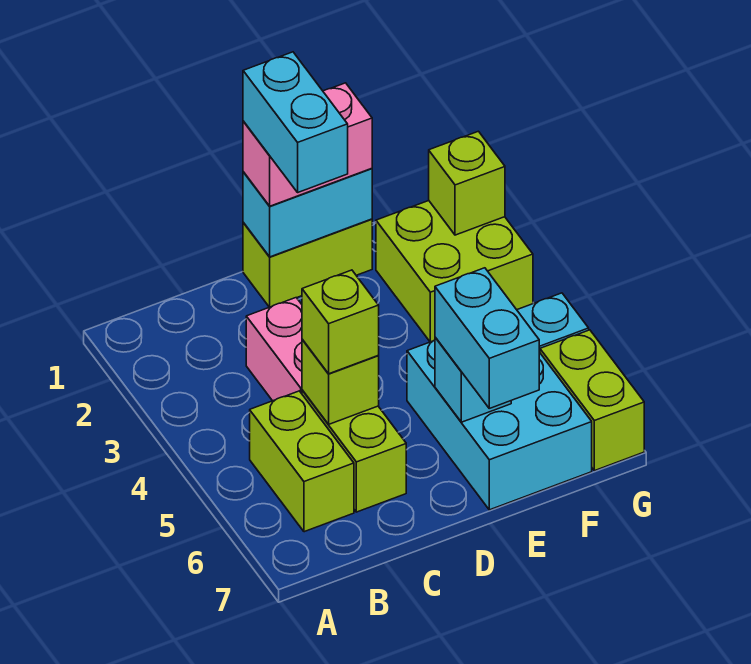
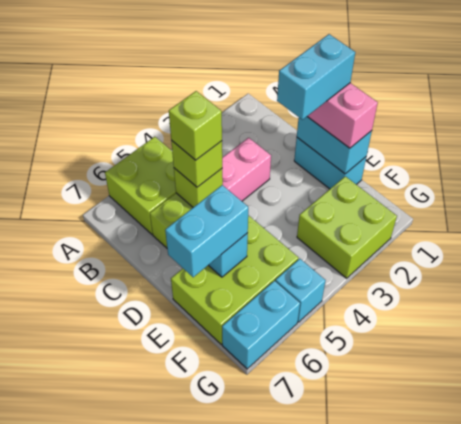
lime 1x2 brick [250,391,354,532] -> lime 2x2 brick [105,137,176,234]
lime 1x2 brick [243,219,372,307] -> cyan 1x2 brick [294,138,366,189]
cyan 2x3 brick [407,340,592,510] -> lime 2x3 brick [171,215,298,344]
lime 1x1 brick [429,131,505,235] -> lime 1x1 brick moved to [169,91,222,160]
lime 1x2 brick [540,330,644,471] -> cyan 1x2 brick [222,281,300,369]

